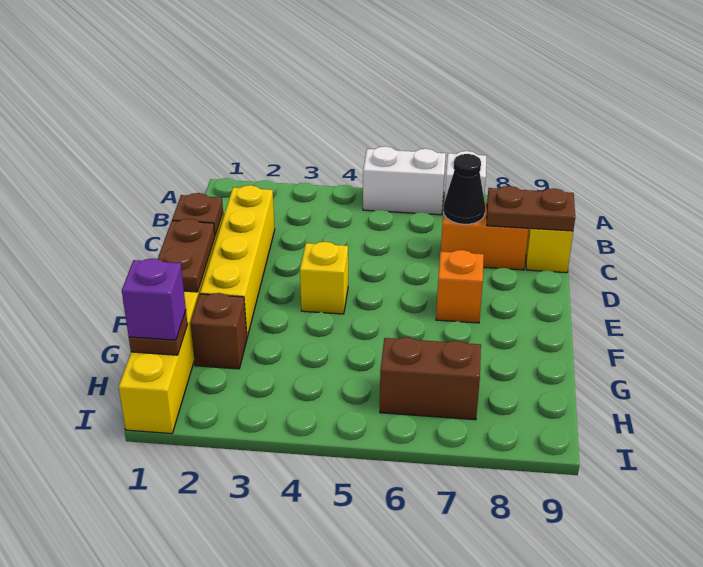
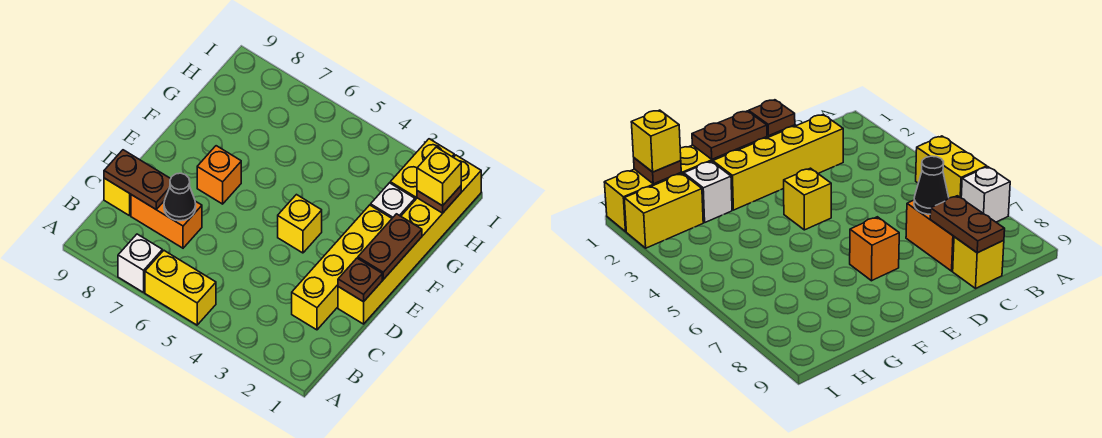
white 1x2 brick [363,146,446,215] -> yellow 1x2 brick [145,251,216,325]
brown 1x1 brick [190,293,247,369] -> white 1x1 brick [371,183,415,218]
purple 1x1 brick [122,259,186,340] -> yellow 1x1 brick [417,147,461,206]
none -> yellow 1x2 brick [390,139,454,200]
brown 1x2 brick [380,337,481,420] -> none

